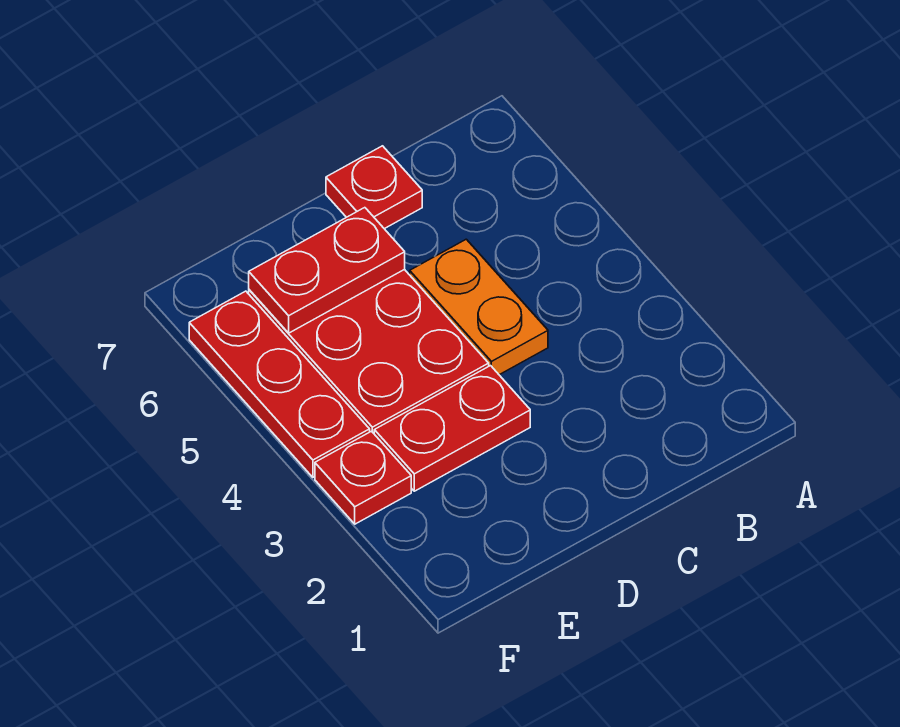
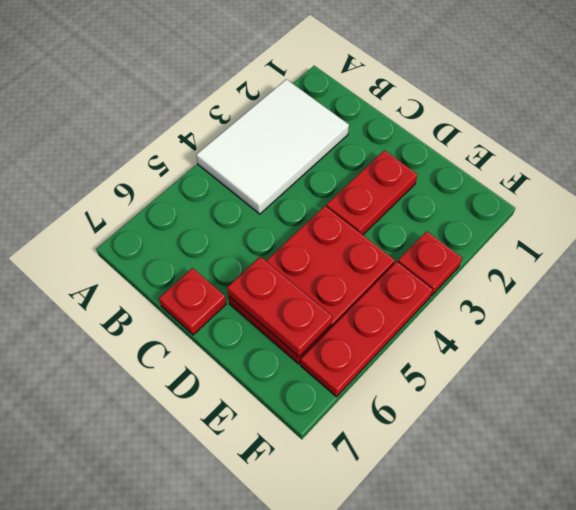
none -> white 2x3 tile [196,79,349,214]
orange 1x2 plate [410,239,548,375] -> none
red 1x2 plate [374,366,530,491] -> red 1x2 plate turned to [326,150,417,235]

